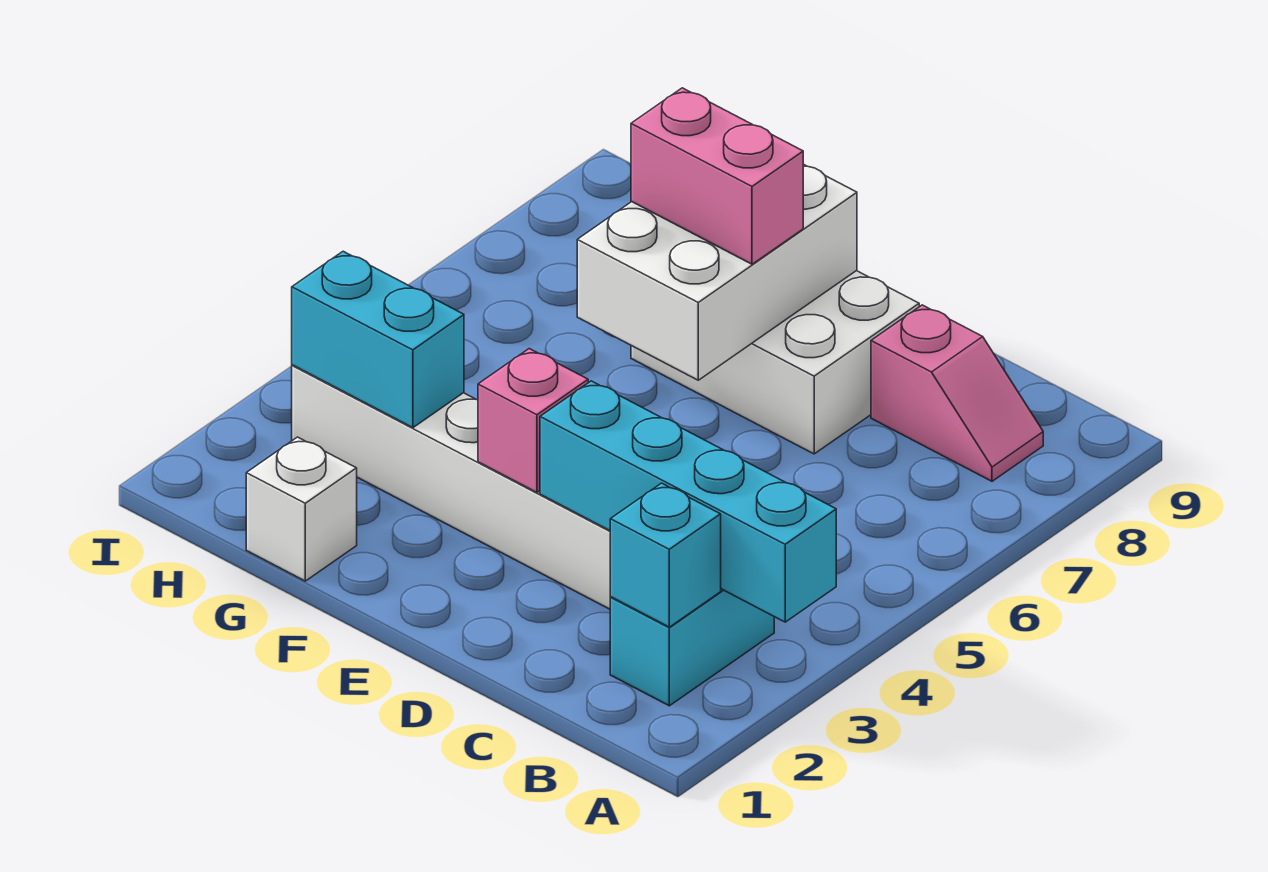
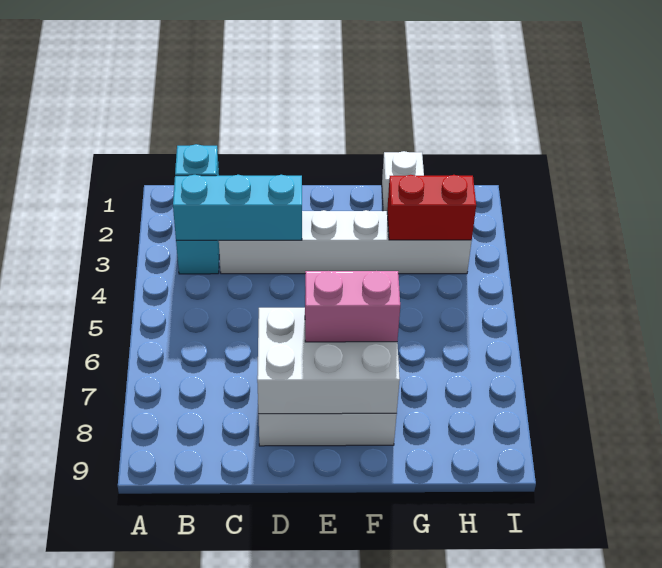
cyan 1x4 brick [540,381,836,622] -> cyan 1x3 brick [173,175,302,241]
pink 1x2 slope [871,305,1043,481] -> none
pink 1x1 brick [478,349,588,492] -> none
white 2x3 brick [577,164,857,380] -> white 2x3 brick turned to [257,308,400,414]
cyan 1x2 brick [292,251,464,428] -> red 1x2 brick [387,175,476,240]

